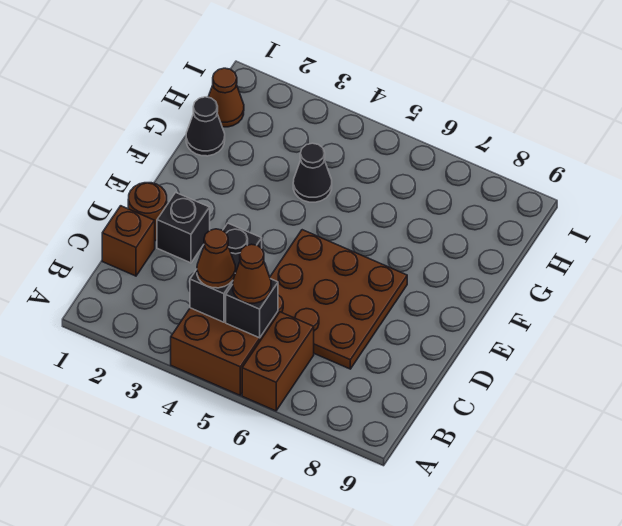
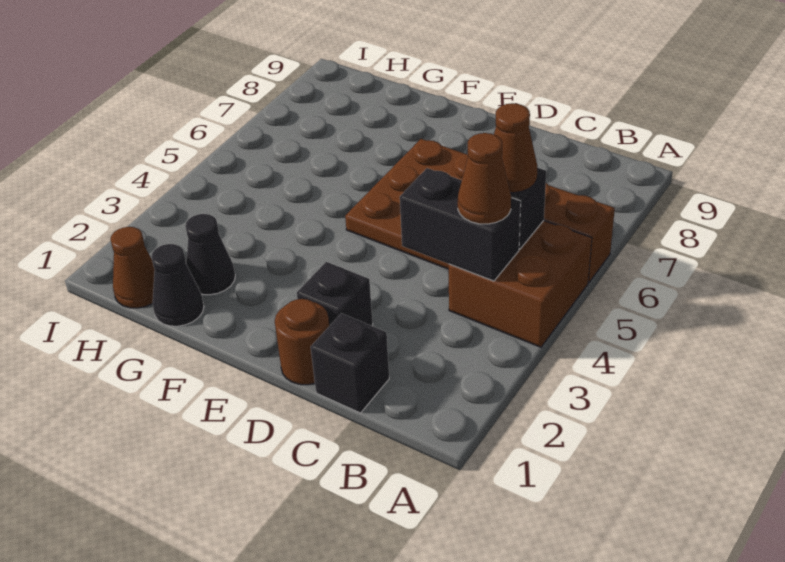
brown 1x1 brick [102,206,155,276] -> black 1x1 brick [311,313,389,413]
black 1x1 cone [293,143,332,202] -> black 1x1 cone moved to [185,214,235,295]

